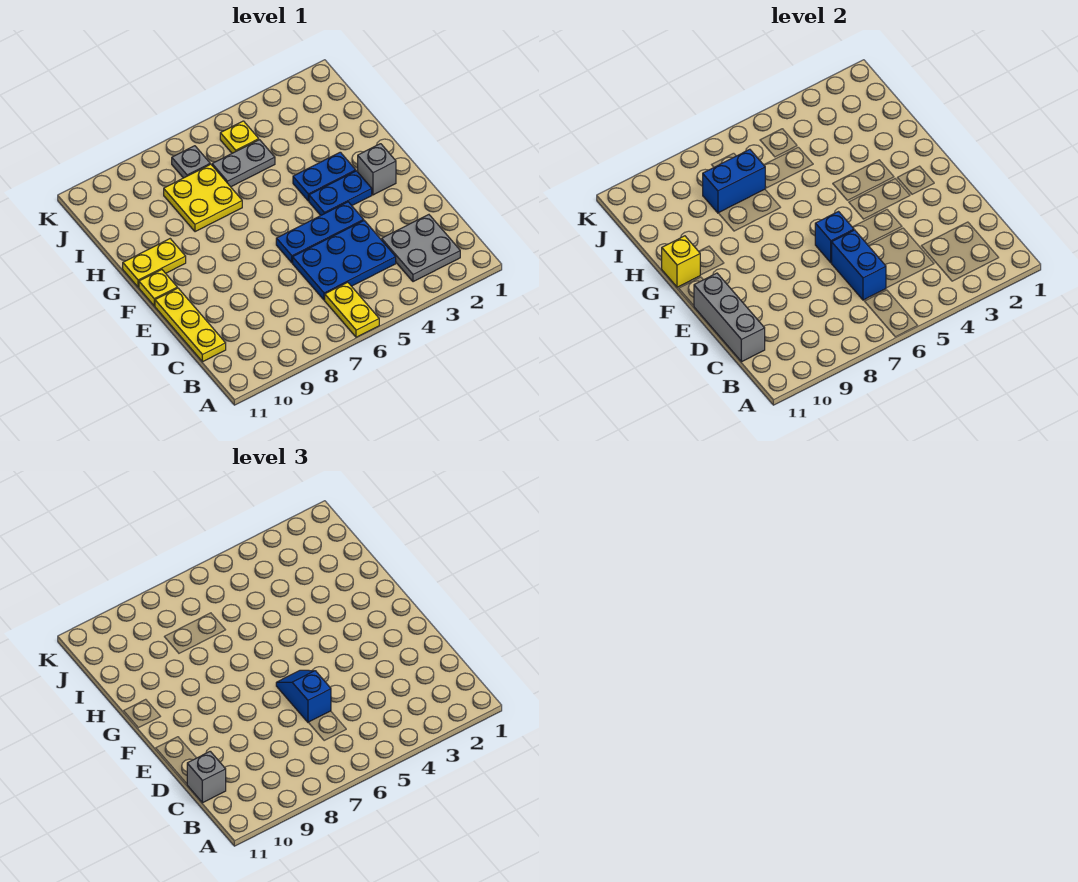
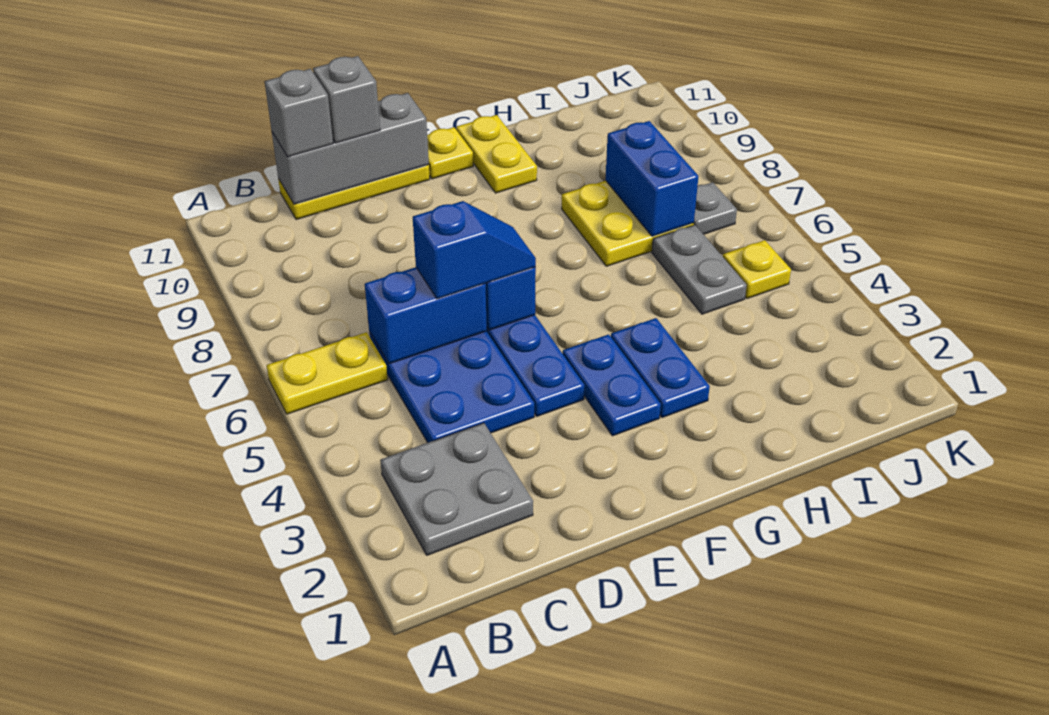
grey 1x1 brick [358,144,396,195] -> grey 1x1 brick moved to [313,56,380,143]
yellow 1x1 brick [662,236,700,287] -> none

